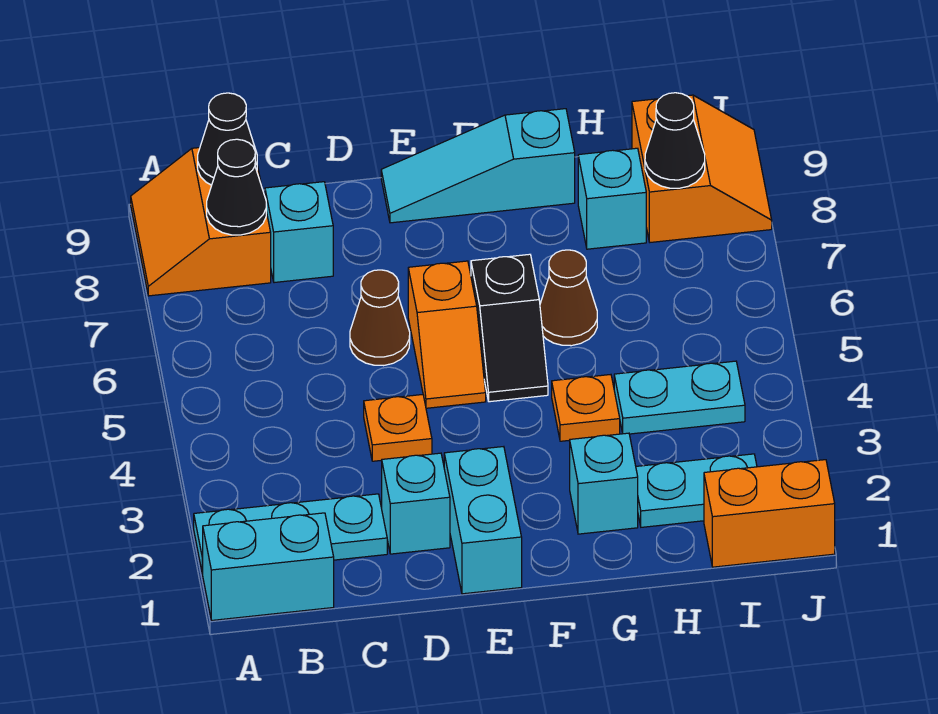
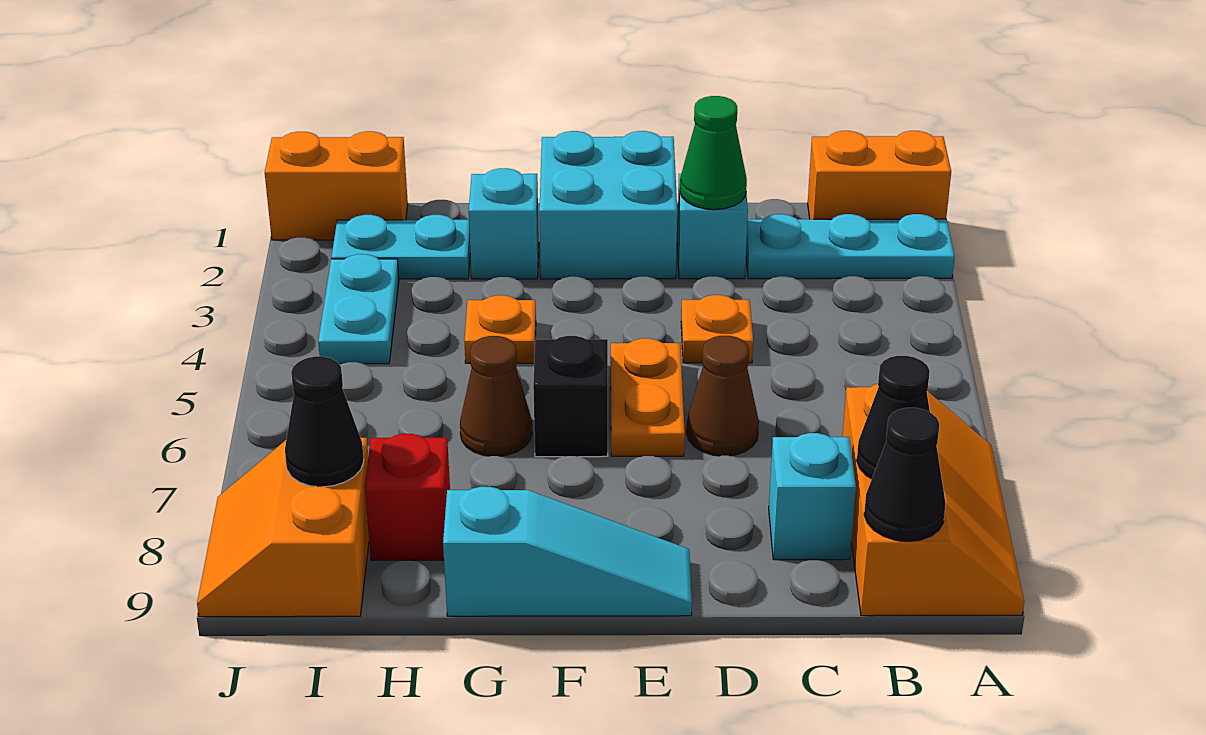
cyan 1x2 brick [202,513,334,620] -> orange 1x2 brick [808,131,951,219]
orange 2x2 slope [131,148,271,296] -> orange 2x3 slope [842,384,1024,616]
none -> green 1x1 cone [680,96,747,210]
cyan 1x2 brick [444,447,522,594] -> cyan 2x2 brick [539,131,677,279]
orange 1x2 slope [408,261,486,408] -> orange 1x2 plate [611,338,685,456]
cyan 1x2 plate [614,361,745,434] -> cyan 1x2 plate turned to [318,254,399,364]
cyan 1x1 brick [578,148,646,249] -> red 1x1 brick [365,434,450,560]

